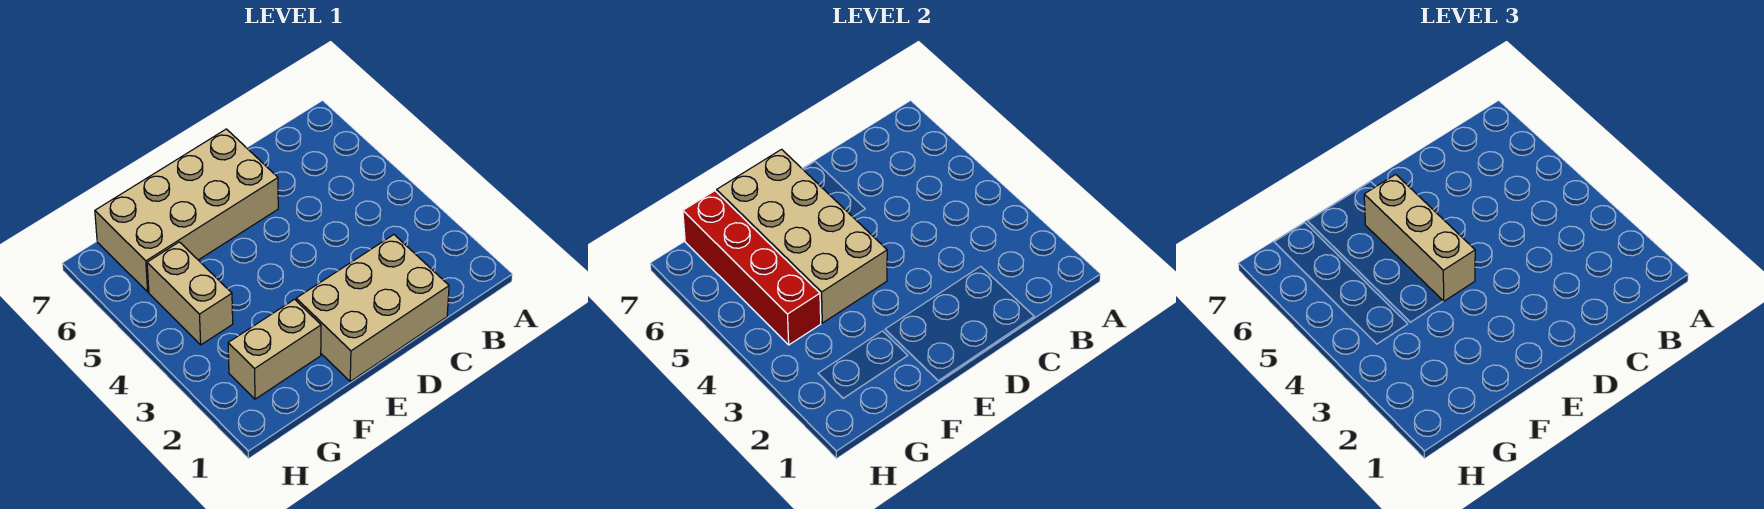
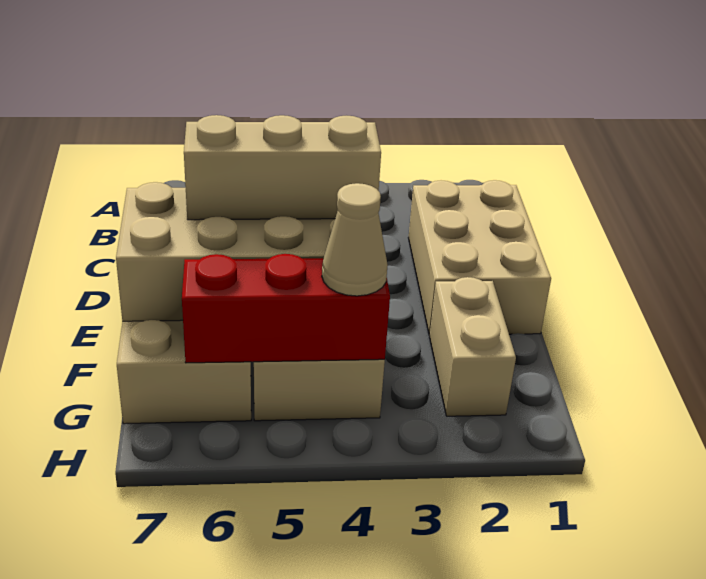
red 1x4 brick [683,191,821,345] -> red 1x3 brick [182,254,390,363]
none -> tan 1x1 cone [322,183,388,296]

